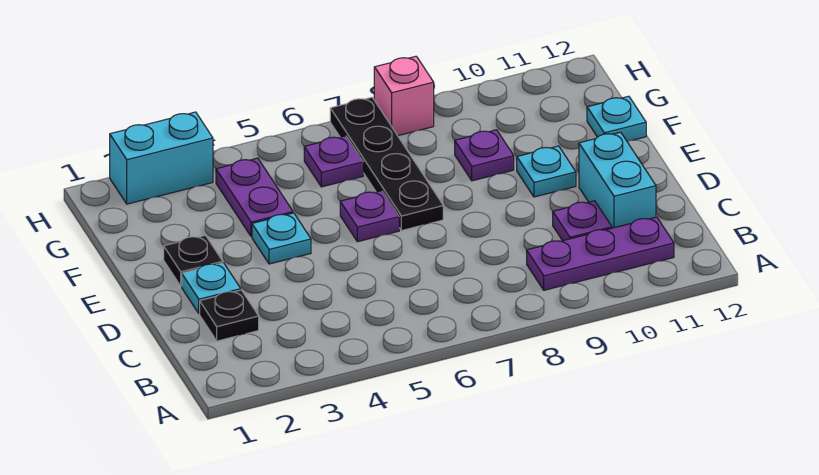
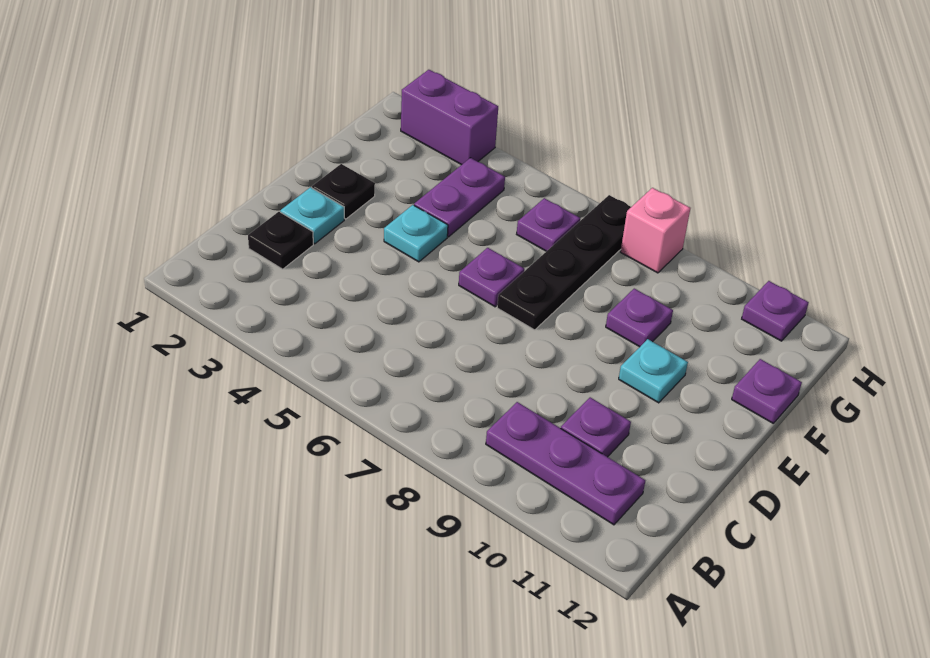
cyan 1x2 brick [579,132,656,228] -> none
cyan 1x1 plate [587,96,646,141] -> purple 1x1 plate [732,359,802,423]
cyan 1x2 brick [110,112,213,204] -> purple 1x2 brick [401,70,498,165]
none -> purple 1x1 plate [742,281,809,341]

